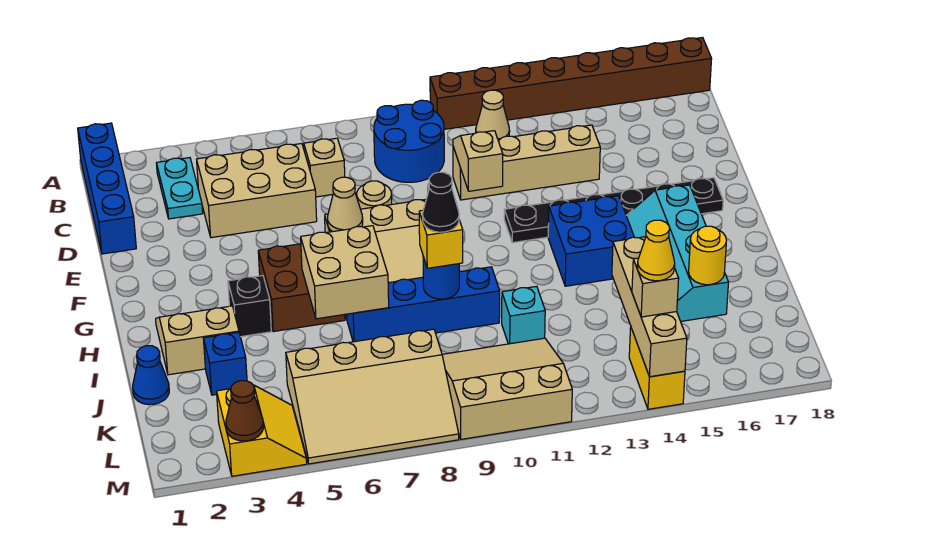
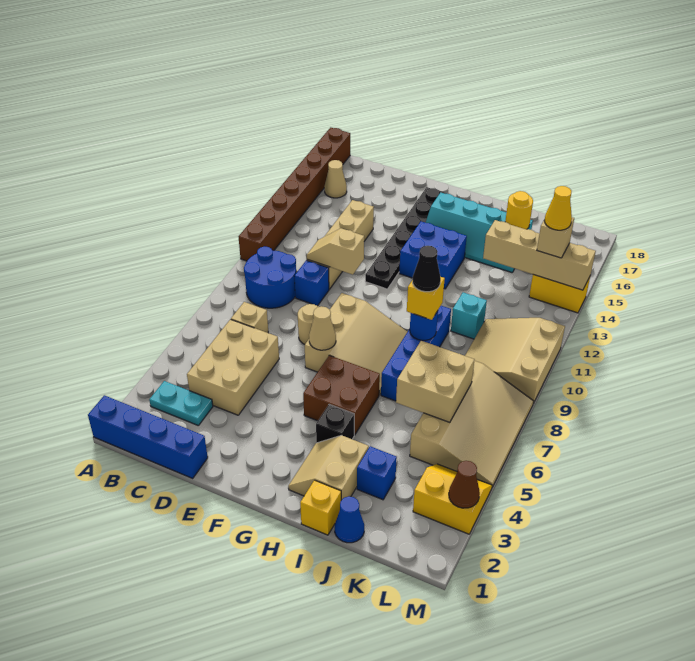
tan 1x1 cone [476,90,510,139] -> tan 1x1 cone moved to [324,160,347,198]
none -> blue 1x1 brick [295,260,329,306]
tan 2x2 brick [301,226,389,319] -> tan 2x2 brick moved to [396,341,474,422]
none -> yellow 1x1 brick [300,480,341,535]

